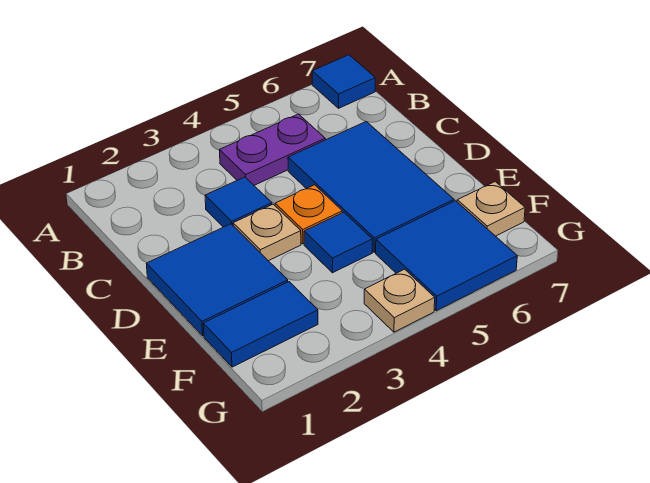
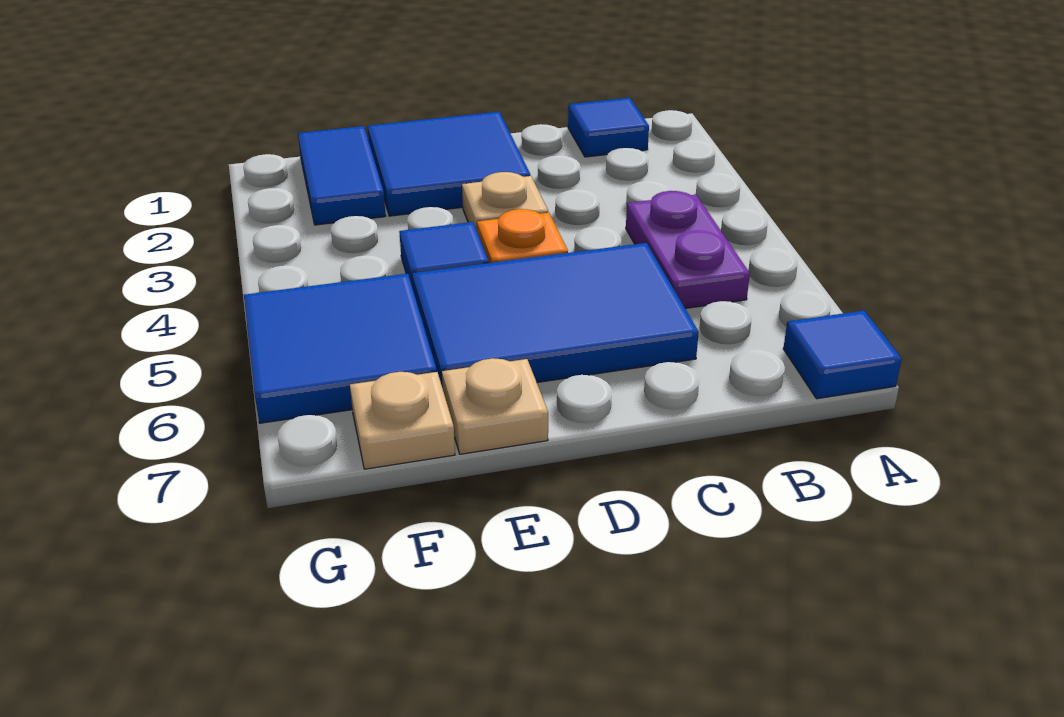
blue 1x1 tile [205,177,272,227] -> blue 1x1 tile moved to [568,98,649,157]
tan 1x1 plate [364,269,435,332] -> tan 1x1 plate moved to [442,358,548,454]

